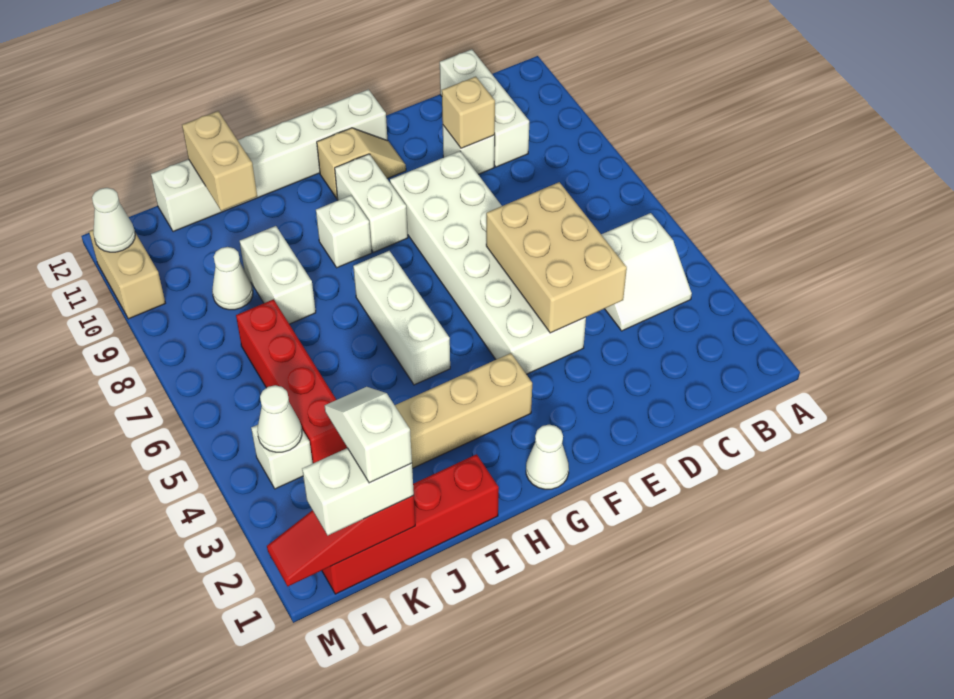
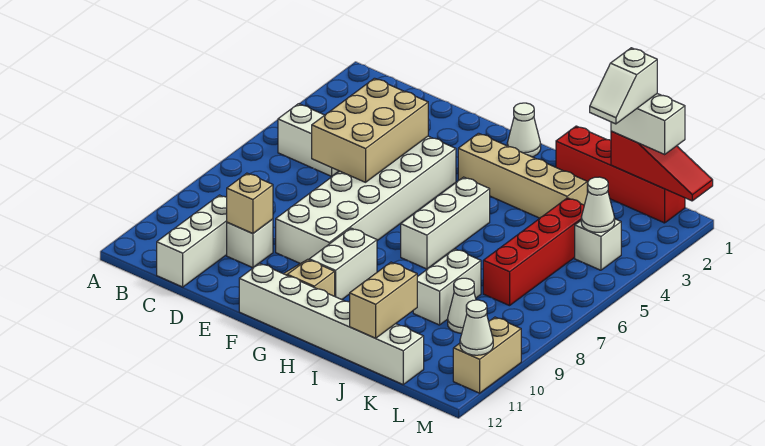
white 1x1 brick [316,195,372,268] -> none

